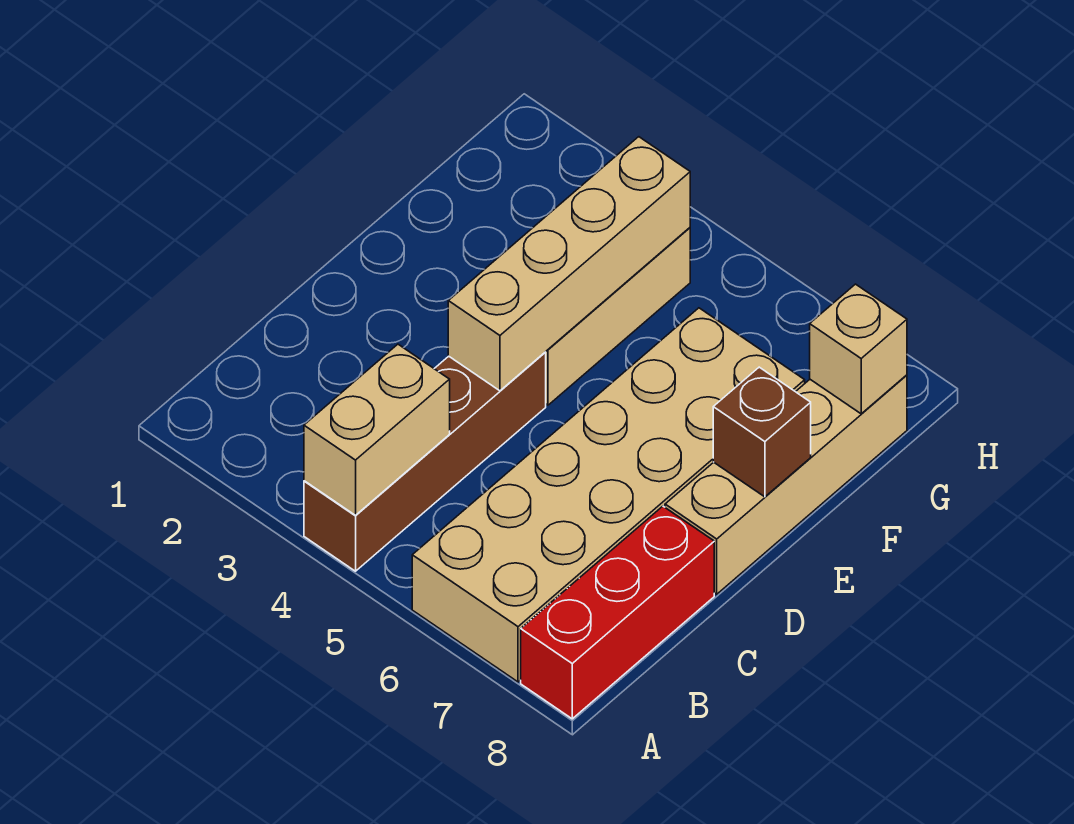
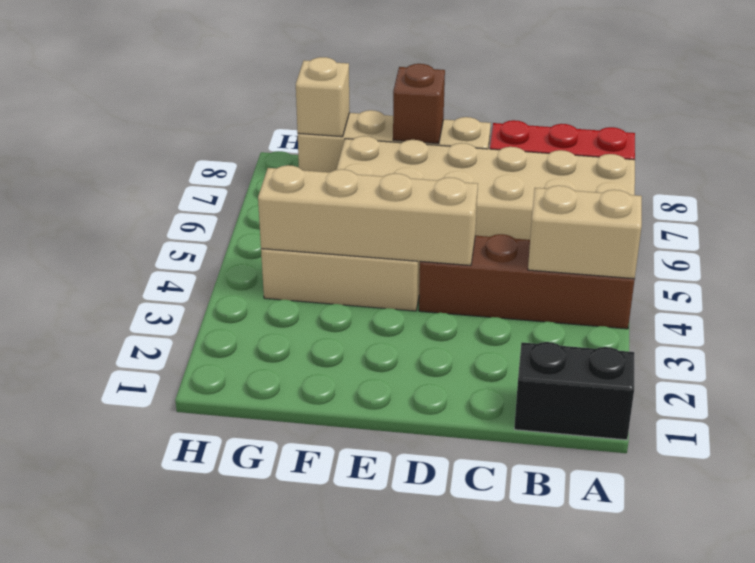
none -> black 1x2 brick [514,342,634,440]

